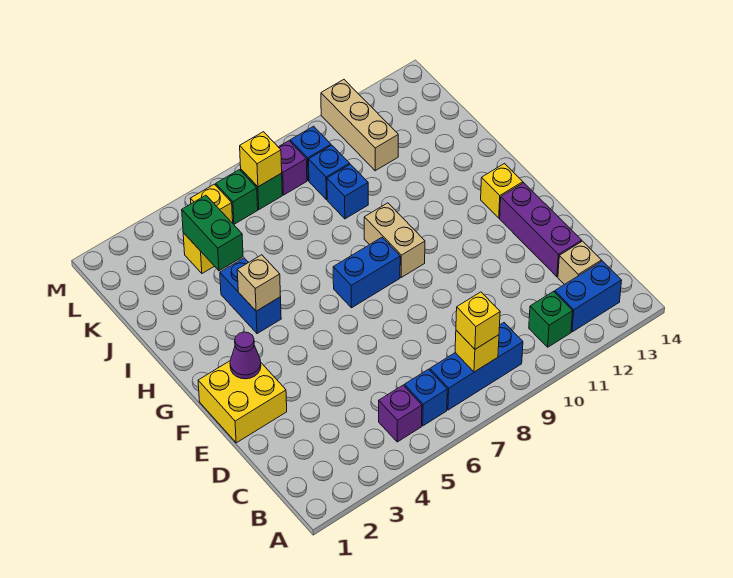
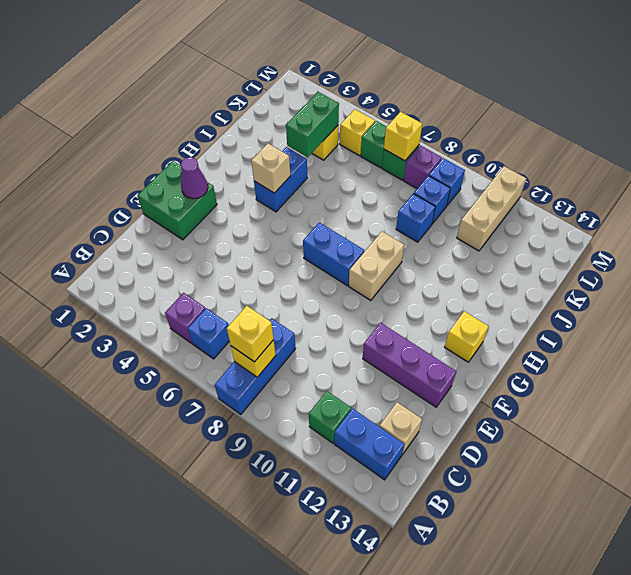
blue 1x3 brick [430,323,523,410] -> blue 1x3 brick turned to [215,318,296,414]
purple 1x3 brick [500,183,582,277] -> purple 1x3 brick turned to [363,323,456,407]
yellow 2x2 brick [198,360,287,443] -> green 2x2 brick [138,161,217,240]

